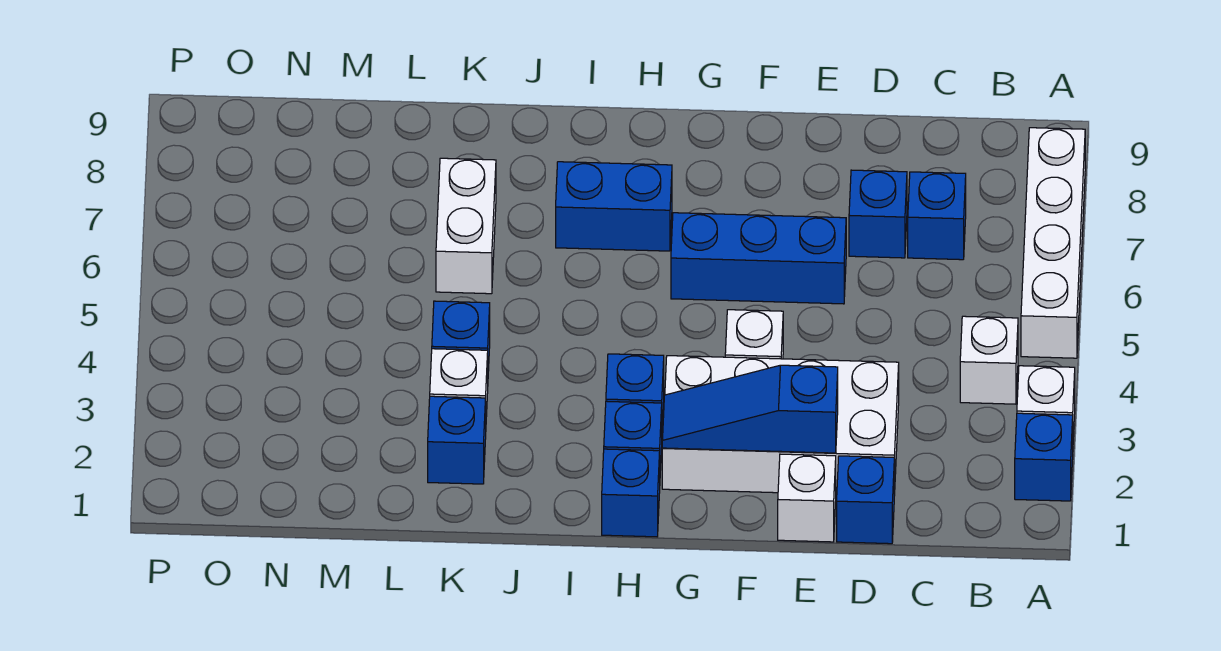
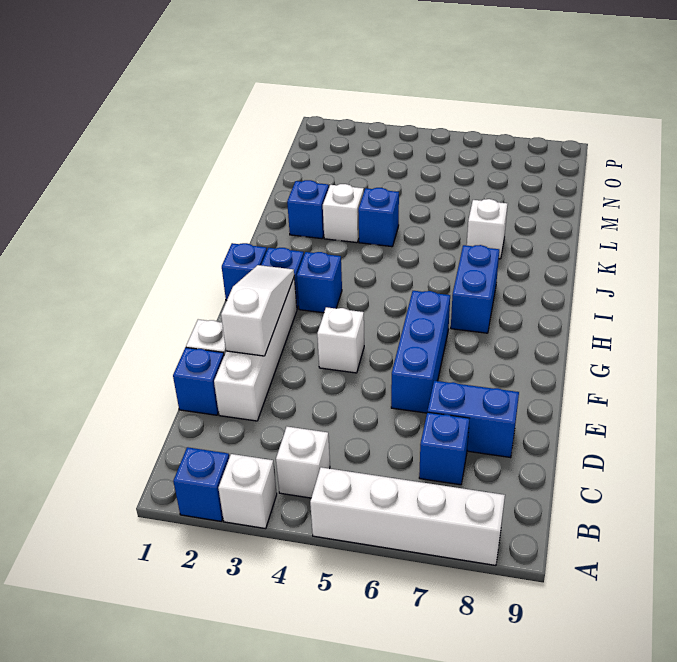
white 2x4 brick [662,356,899,496] -> white 1x4 brick [214,278,297,421]
blue 1x1 brick [849,170,907,258] -> blue 1x2 brick [428,381,519,458]
blue 1x3 slope [662,365,838,453] -> white 1x3 slope [221,265,294,356]
white 1x2 brick [436,158,496,294] -> white 1x1 brick [467,199,508,259]

